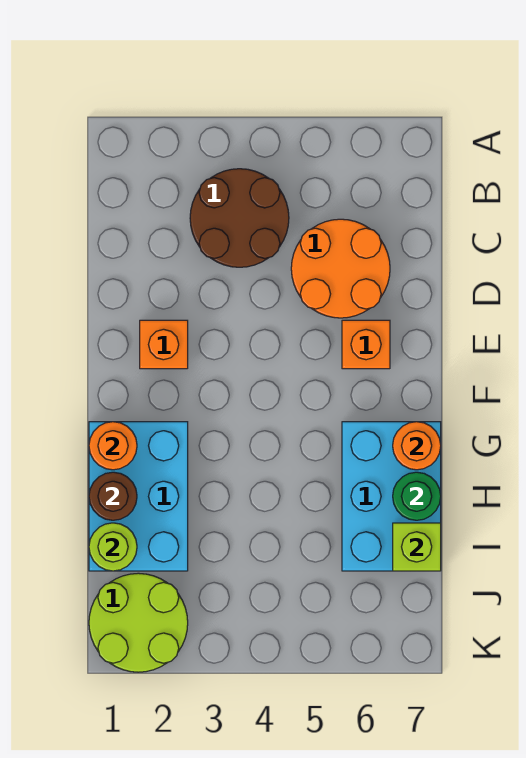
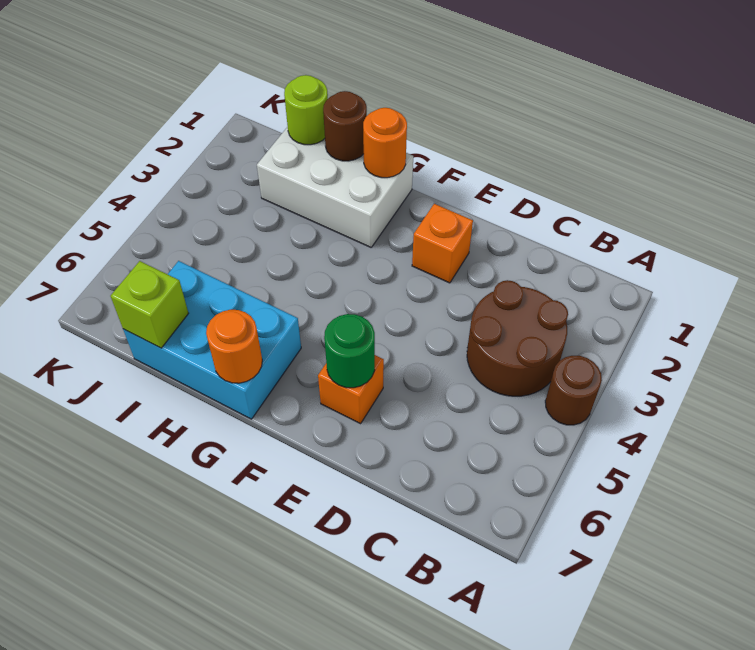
none -> brown 1x1 round brick [545,356,602,425]
orange 2x2 round brick [291,219,390,318] -> none
cyan 2x3 brick [89,422,188,571] -> white 2x3 brick [257,127,413,247]
green 1x1 round brick [393,472,441,520] -> green 1x1 round brick moved to [324,314,375,388]
lime 2x2 round brick [89,573,188,672] -> none

